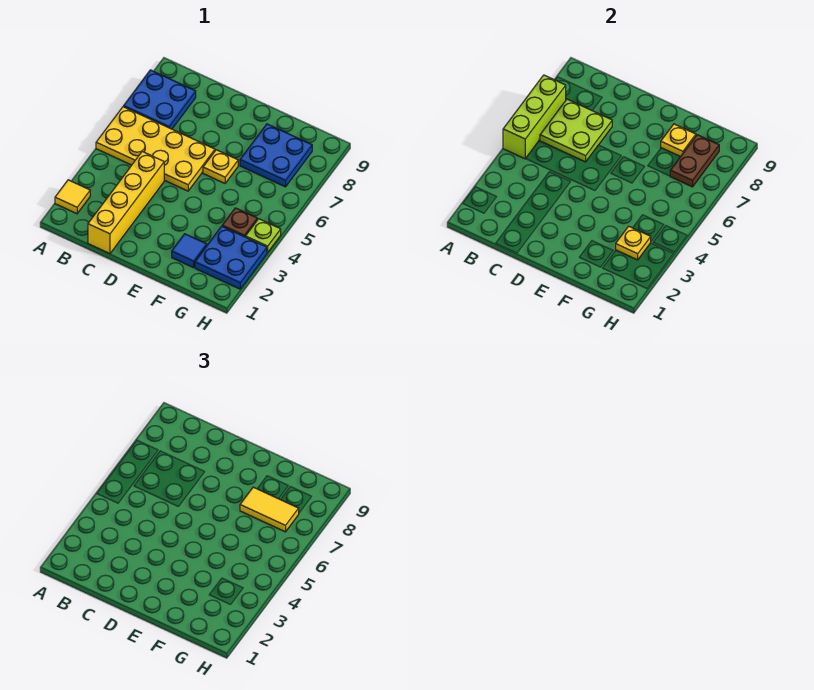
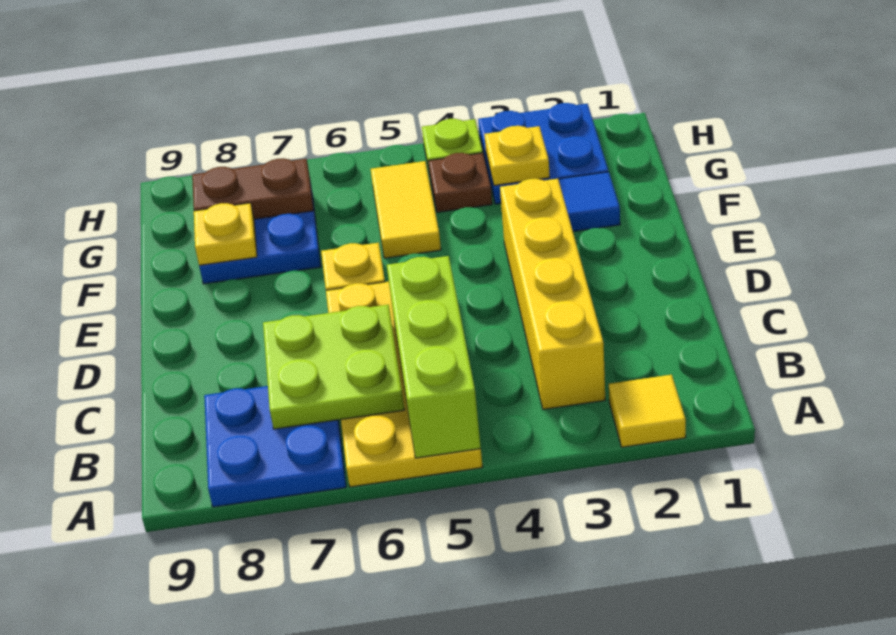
lime 1x3 brick [503,75,566,159] -> lime 1x3 brick turned to [387,256,481,458]
yellow 1x4 brick [88,152,164,254] -> yellow 1x4 brick turned to [500,179,605,409]
yellow 1x2 tile [240,487,299,532] -> yellow 1x2 tile moved to [371,161,441,258]

